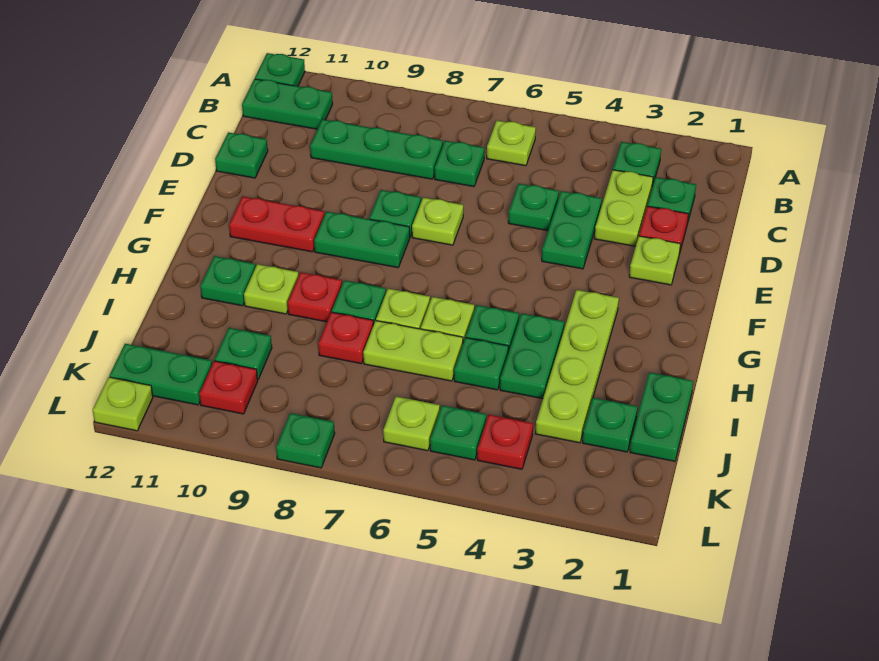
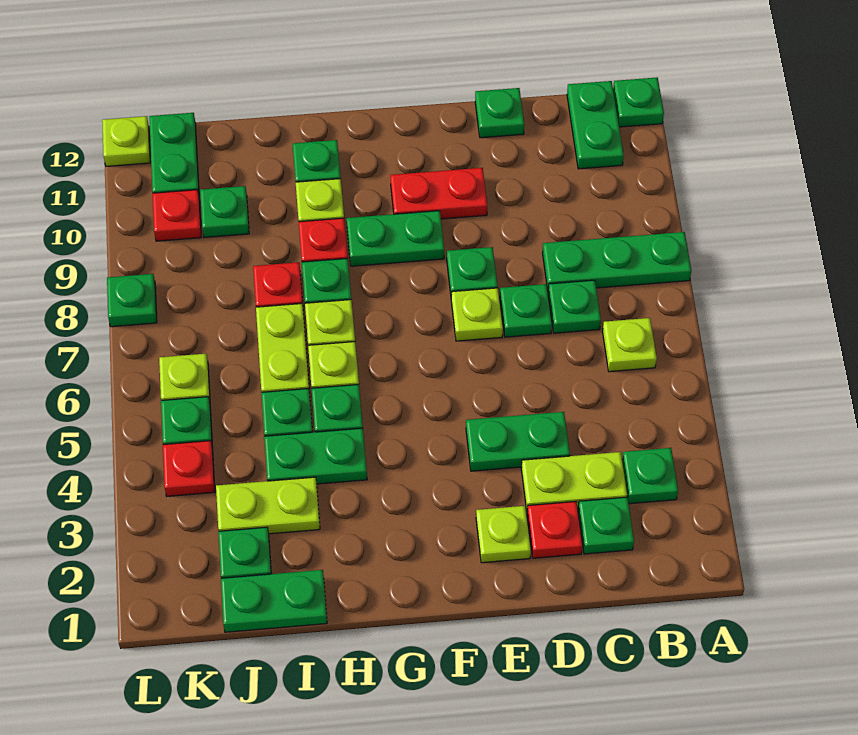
green 1x3 plate [310,119,443,179] -> green 1x3 plate turned to [543,232,691,290]
green 1x1 plate [508,184,559,231] -> green 1x1 plate moved to [500,284,552,337]
green 1x2 plate [314,212,410,268] -> green 1x2 plate turned to [347,211,444,266]
red 1x2 plate [229,196,324,252] -> red 1x2 plate turned to [390,168,487,219]
lime 1x4 plate [535,290,619,443] -> lime 1x2 plate [216,477,320,534]

